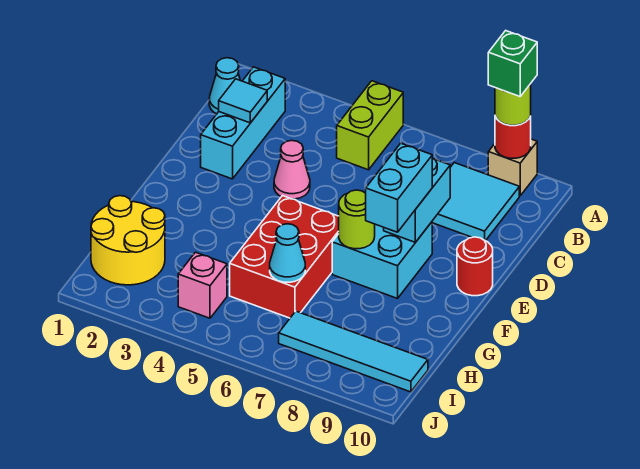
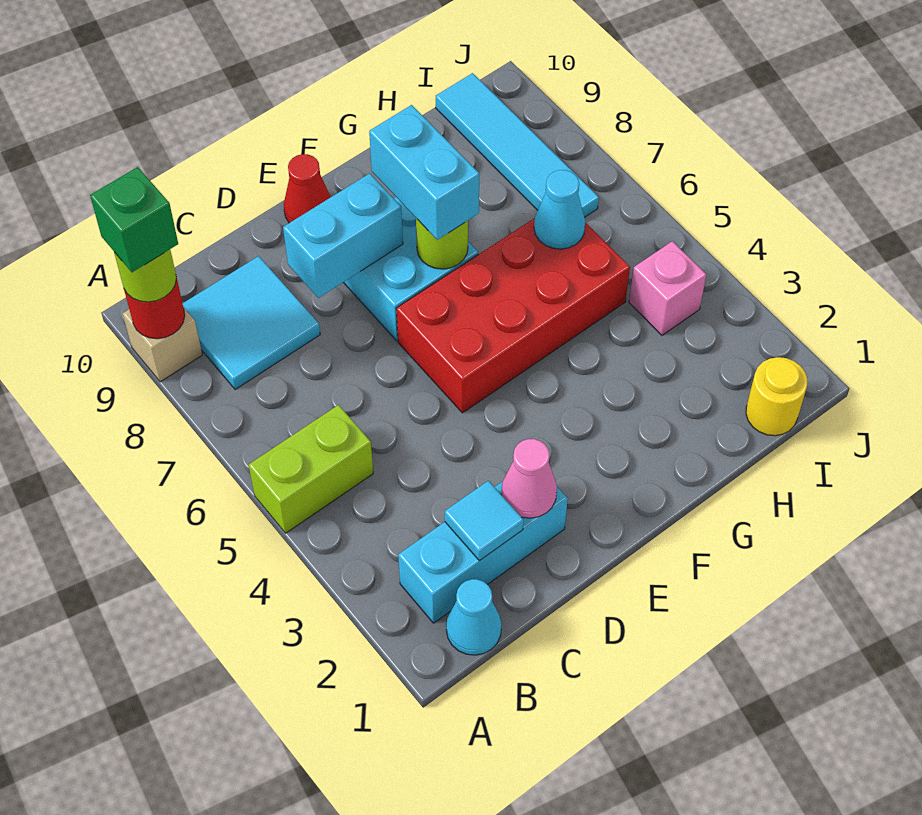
pink 1x1 cone [274,140,310,199] -> pink 1x1 cone moved to [501,439,557,518]
cyan 1x2 brick [366,143,432,232] -> cyan 1x2 brick turned to [369,105,479,240]
red 1x1 round brick [457,237,493,296] -> red 1x1 cone [284,154,331,223]
red 2x3 brick [230,196,339,318] -> red 2x4 brick [396,218,630,413]
yellow 2x2 round brick [91,196,165,285] -> yellow 1x1 round brick [746,357,807,436]

